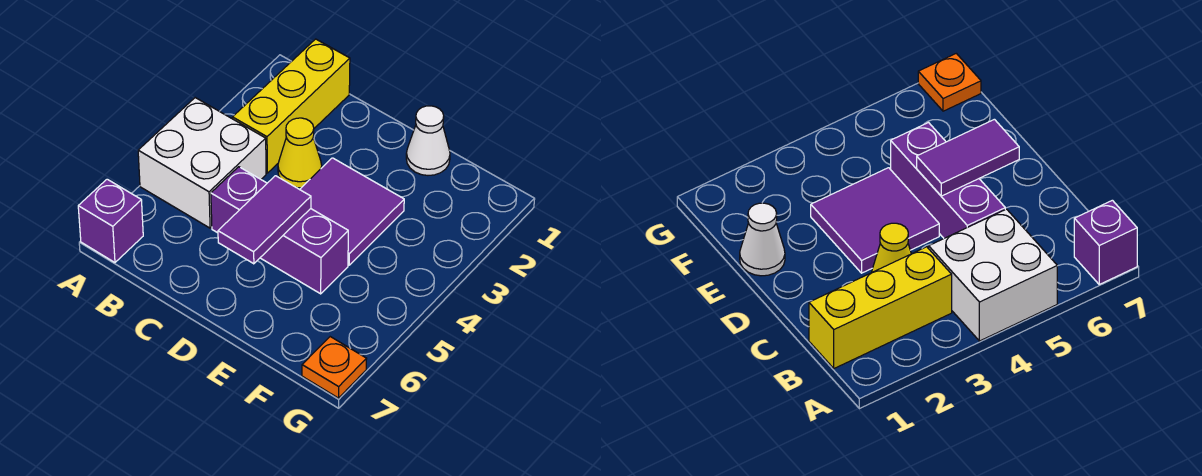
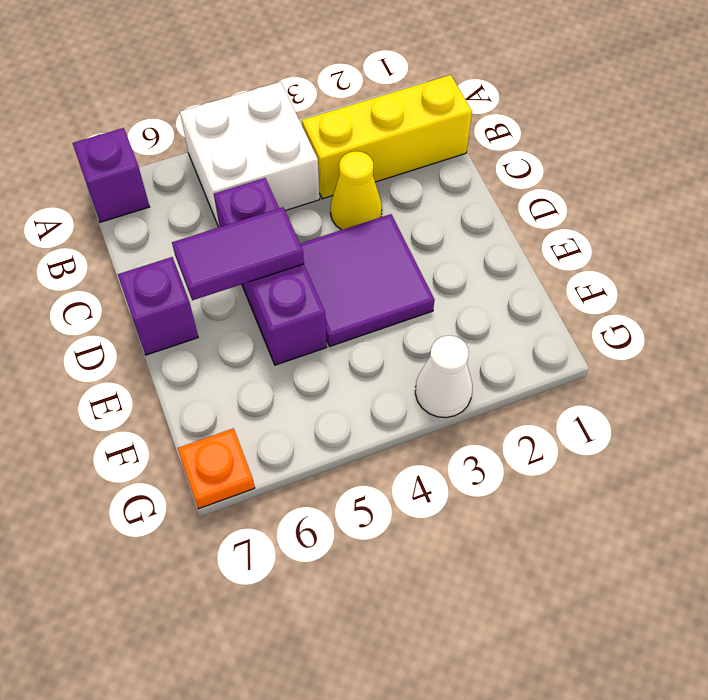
none -> purple 1x1 brick [118,257,198,355]
white 1x1 cone [406,106,450,175] -> white 1x1 cone moved to [415,336,473,418]

